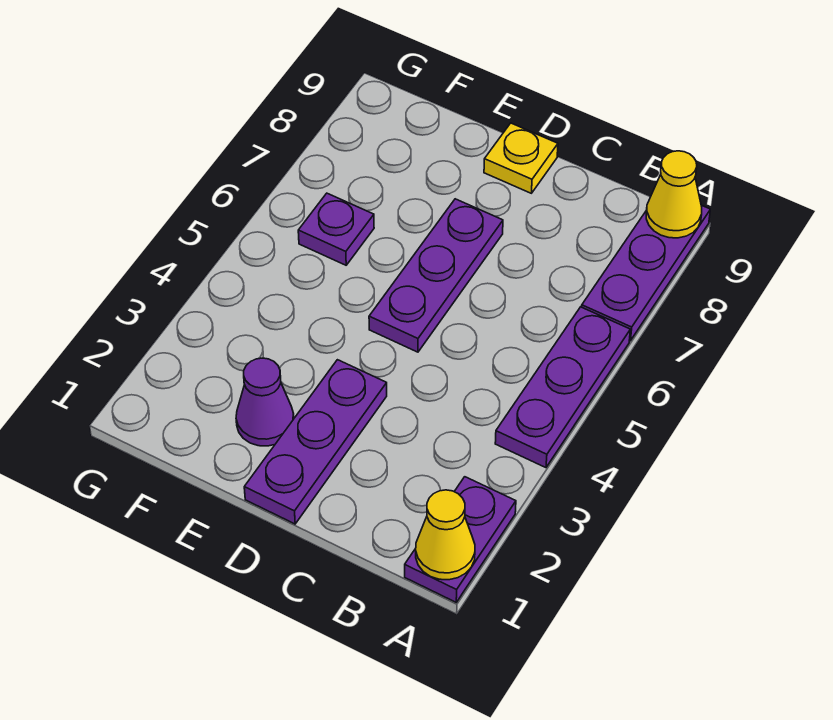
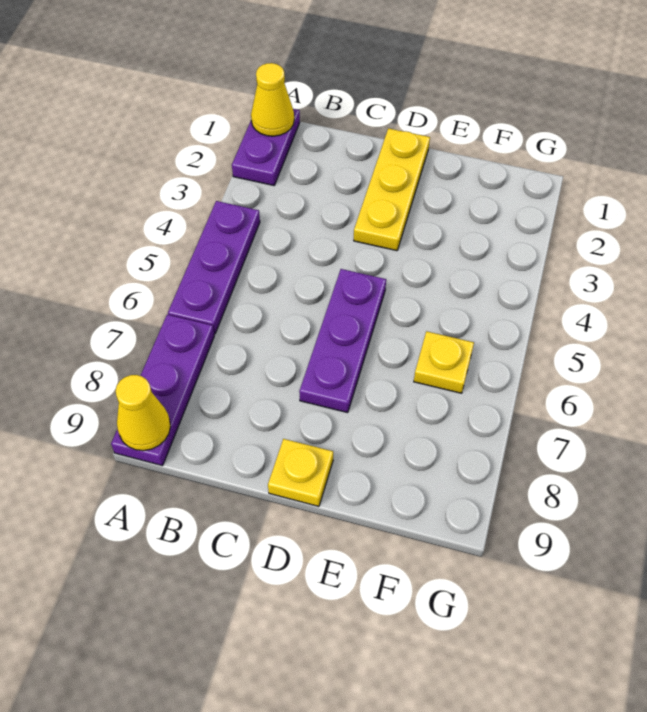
purple 1x3 plate [244,360,387,524] -> yellow 1x3 plate [354,128,430,251]
purple 1x1 cone [236,358,294,446] -> none
purple 1x1 plate [298,193,374,265] -> yellow 1x1 plate [414,331,474,393]

